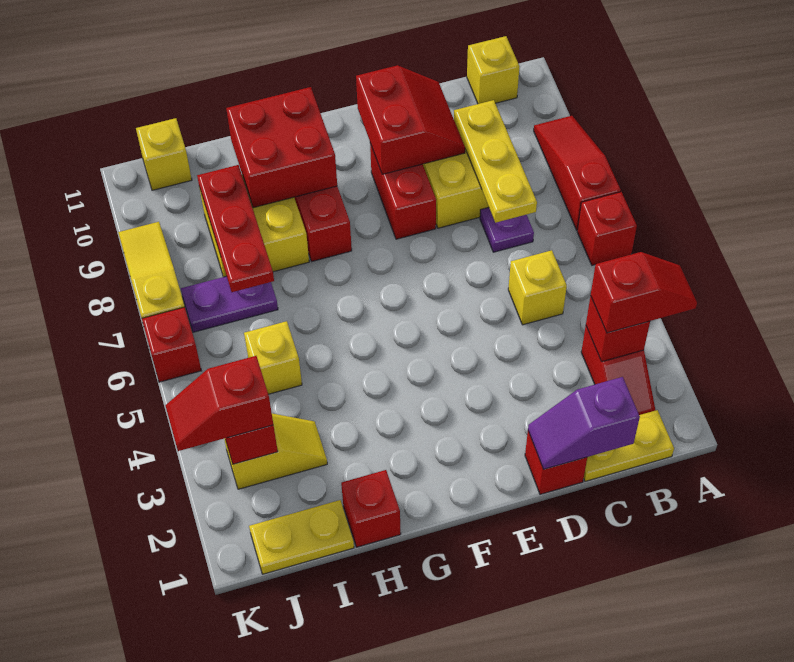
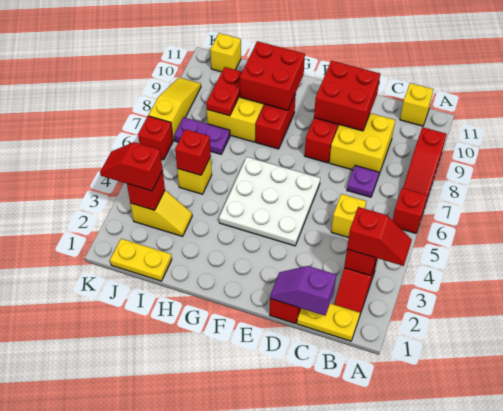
red 1x3 slope [534,116,621,230] -> red 1x3 slope turned to [403,127,447,205]
yellow 1x3 plate [454,100,537,223] -> none
red 2x2 slope [356,65,465,174] -> red 2x2 brick [314,61,380,131]
none -> white 3x3 plate [219,157,320,246]
red 1x1 brick [341,470,401,547] -> red 1x1 brick moved to [175,129,211,175]
red 1x3 plate [197,165,274,292] -> red 1x2 plate [206,67,242,116]

